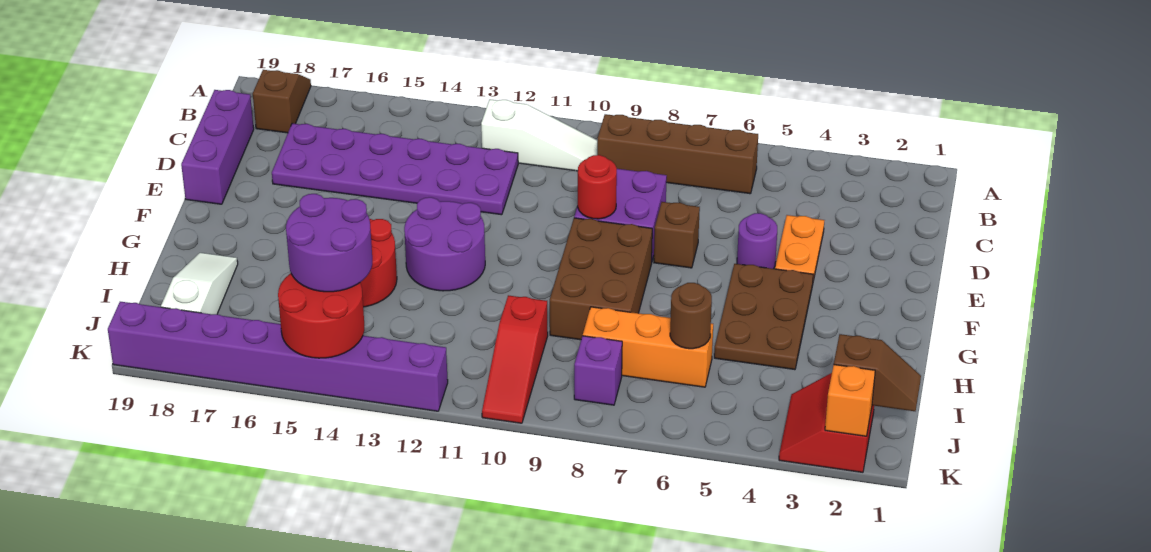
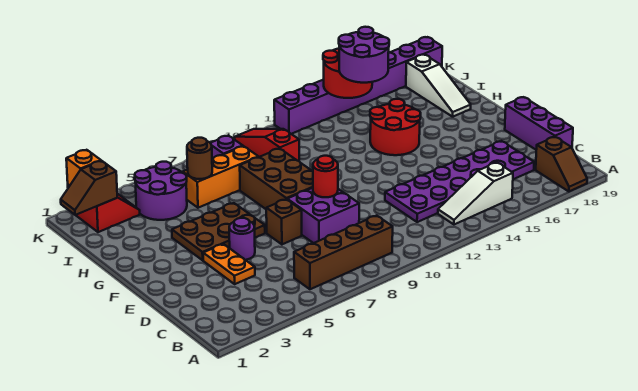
white 1x3 slope [481,99,597,171] -> white 1x3 slope moved to [438,163,513,224]
brown 2x3 plate [714,264,813,370] -> brown 2x3 plate turned to [172,203,265,260]
purple 2x2 round brick [404,197,485,291] -> purple 2x2 round brick moved to [135,162,187,220]

